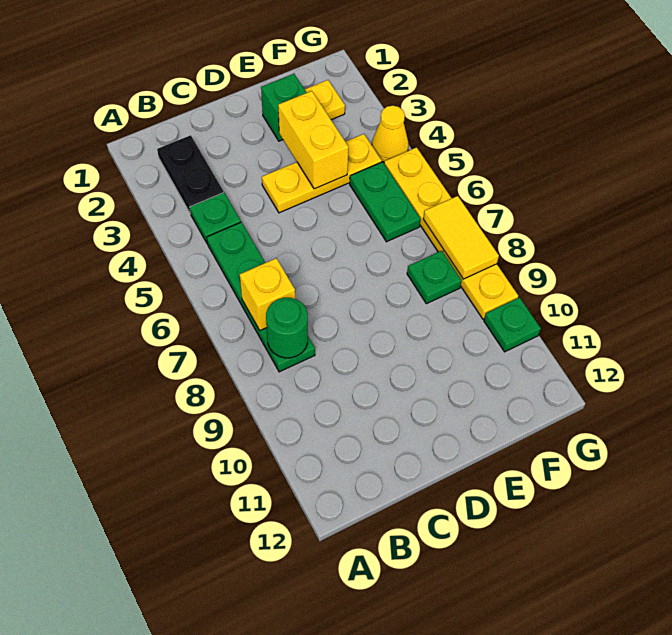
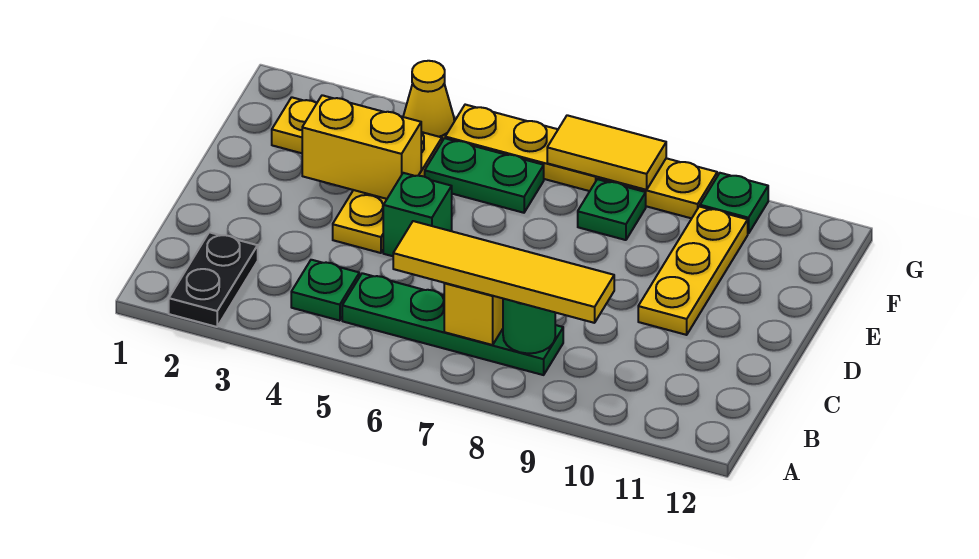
black 1x2 plate [157,135,224,214] -> black 1x2 plate turned to [169,232,258,327]
none -> yellow 1x4 tile [393,221,614,323]
none -> yellow 1x3 plate [638,206,748,335]
green 1x1 brick [261,74,307,141] -> green 1x1 brick moved to [383,173,452,256]

